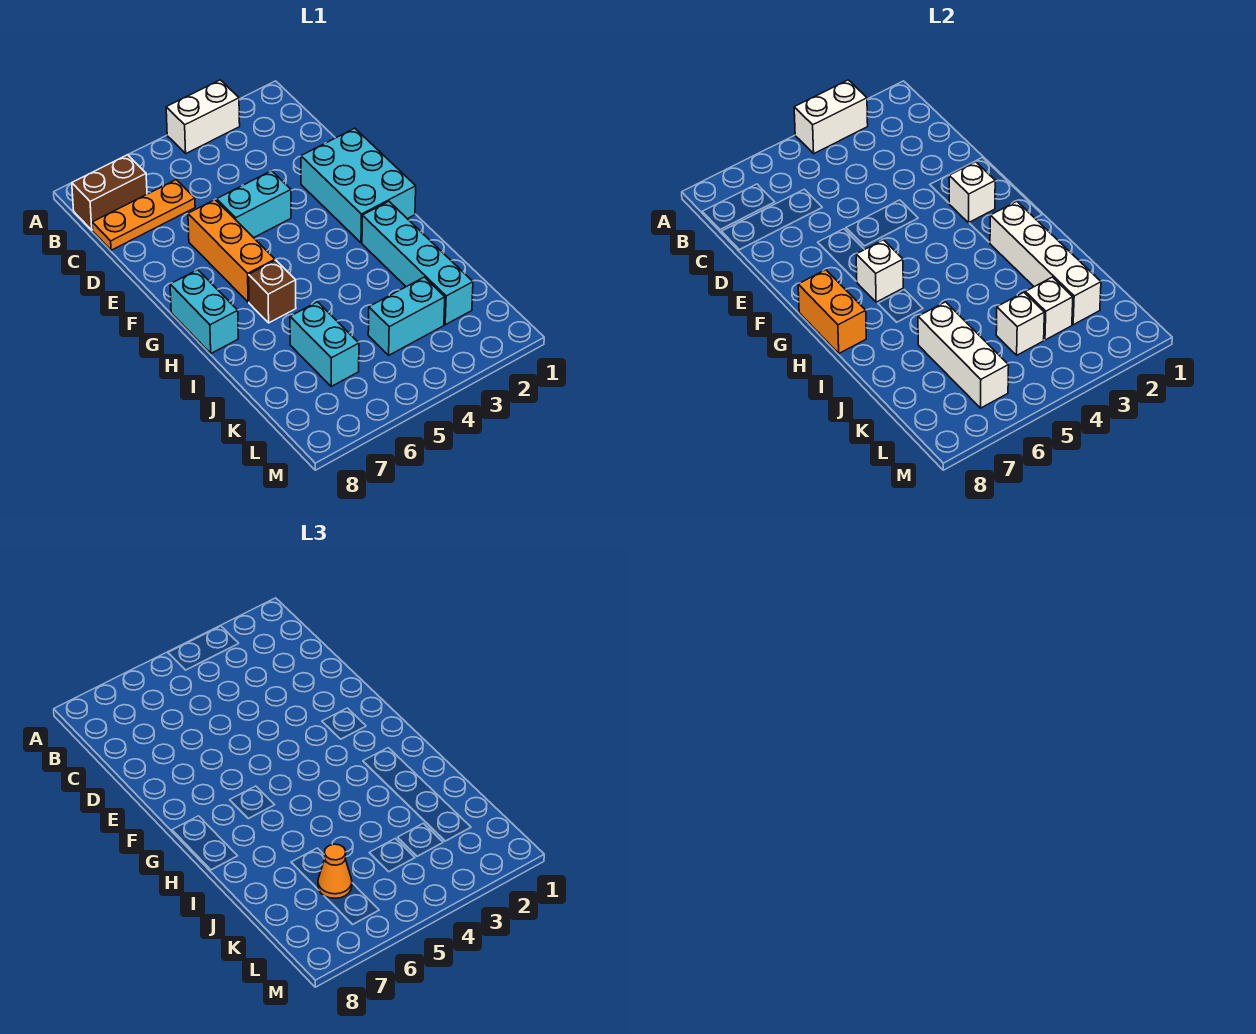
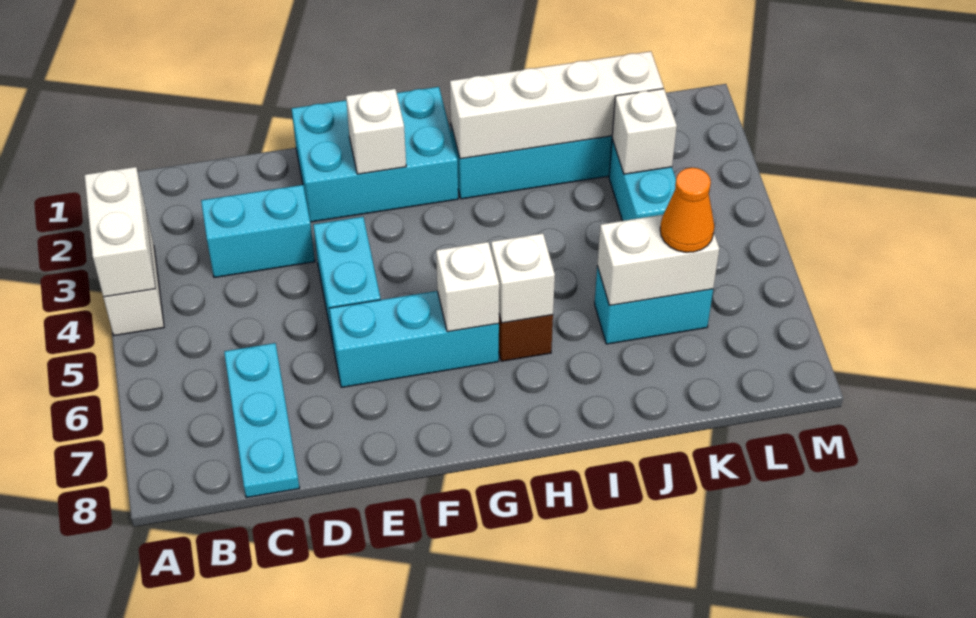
brown 1x2 brick [72,155,147,230] -> none
orange 1x3 plate [92,180,195,250] -> cyan 1x3 plate [224,343,299,498]
orange 1x3 brick [188,200,275,302] -> cyan 1x3 brick [329,291,499,387]
cyan 1x2 brick [170,270,238,353] -> cyan 1x2 brick moved to [201,185,315,277]
orange 1x2 brick [798,270,866,353] -> none
white 1x3 brick [918,302,1009,408] -> white 1x2 brick [597,215,719,306]
white 1x1 brick [996,292,1044,355] -> white 1x1 brick moved to [491,233,555,323]

